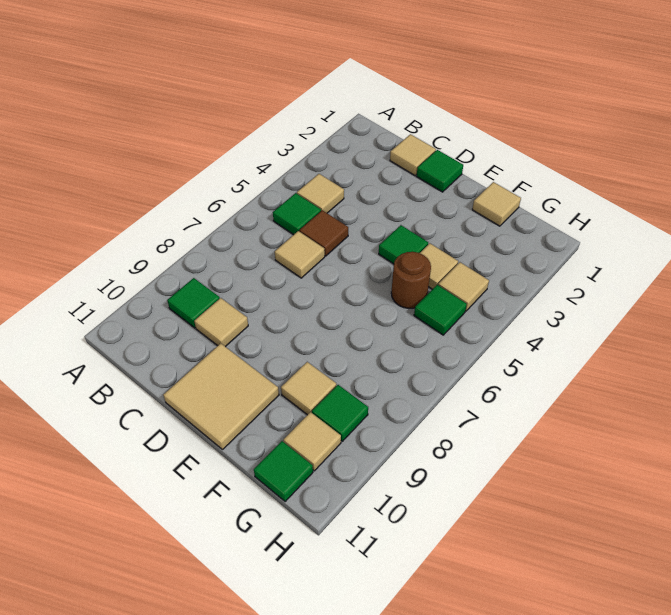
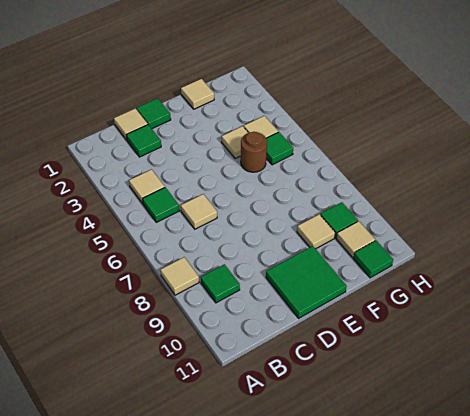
brown 1x1 tile [299,210,348,256] -> none
tan 1x1 tile [194,298,248,347] -> tan 1x1 tile moved to [160,257,199,295]
tan 2x2 tile [163,343,279,450] -> green 2x2 tile [266,246,347,318]
green 1x1 tile [379,225,428,264] -> green 1x1 tile moved to [127,125,161,157]

